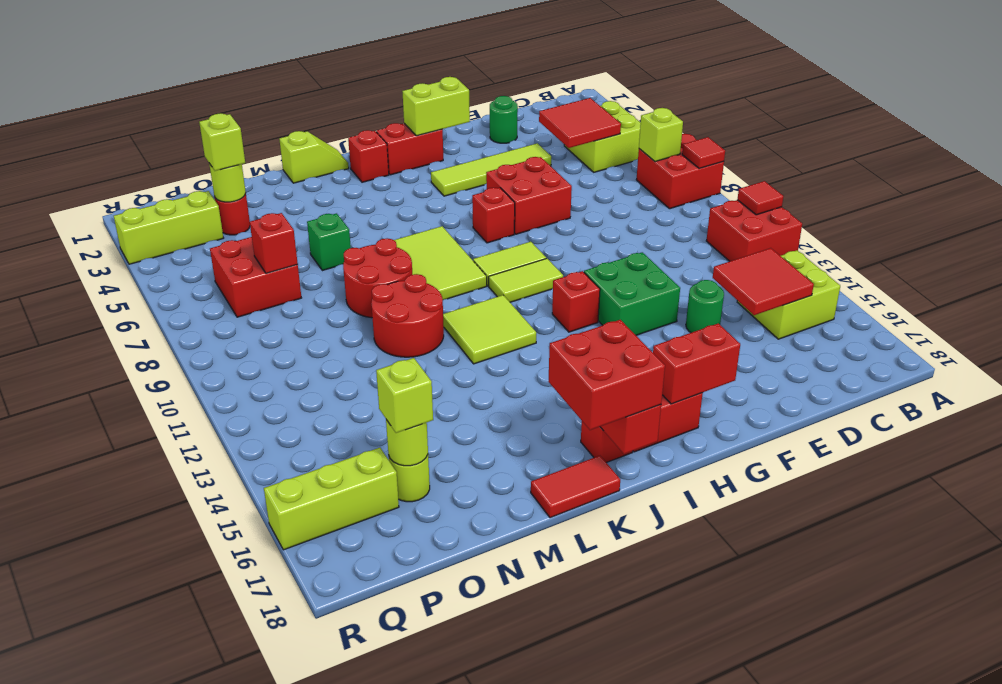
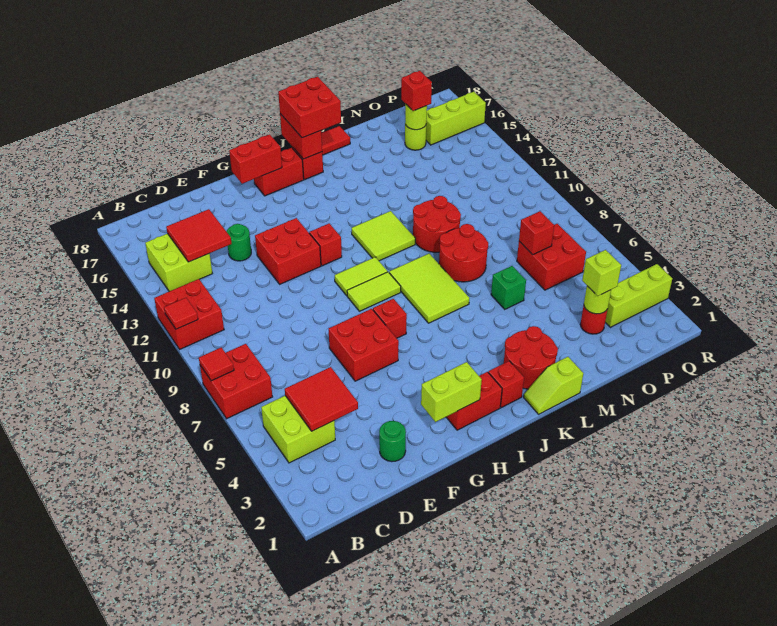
lime 1x1 brick [639,108,683,161] -> none
lime 1x4 tile [431,143,551,196] -> none
green 2x2 brick [584,252,680,335] -> red 2x2 brick [255,218,321,284]
none -> red 2x2 round brick [504,326,558,389]
lime 1x1 brick [376,358,433,433] -> red 1x1 brick [401,71,432,111]

